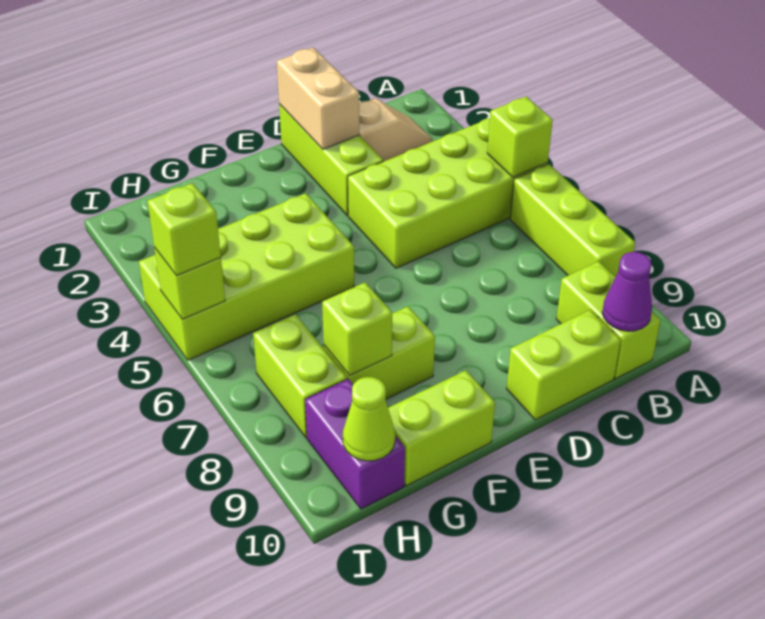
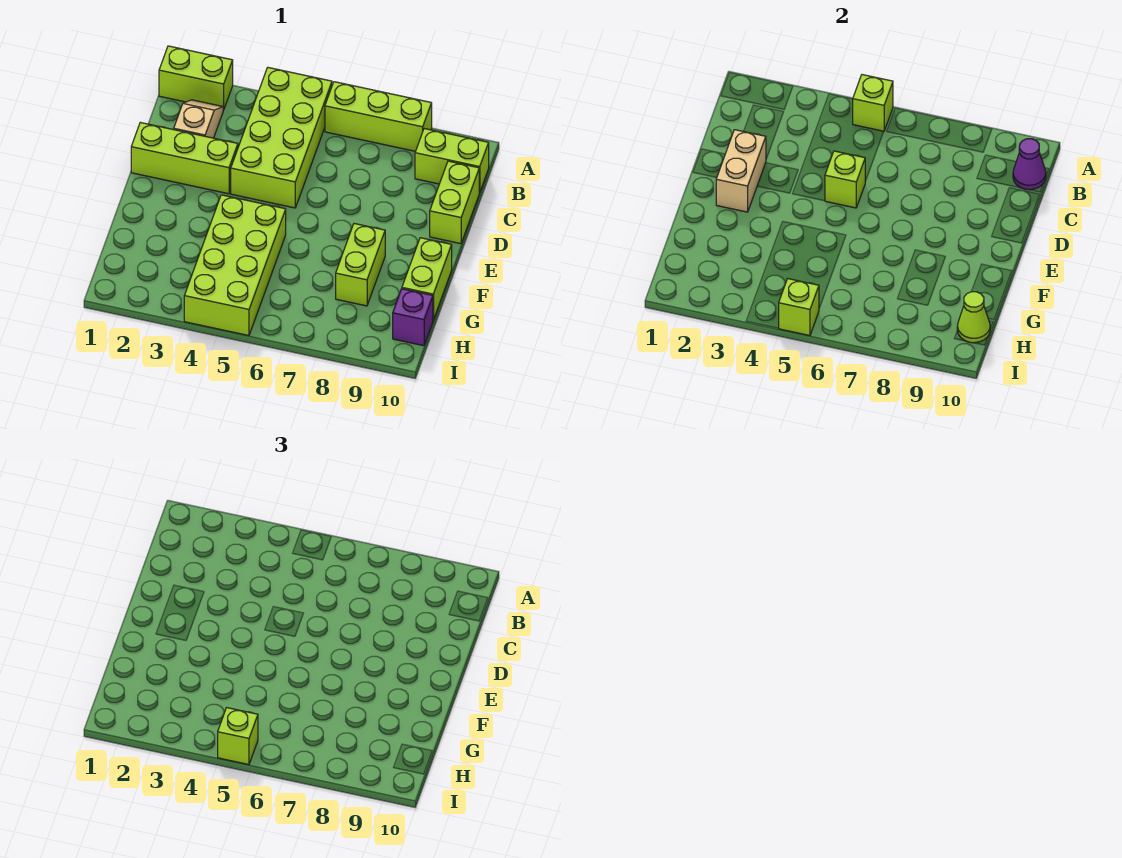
tan 1x2 brick [277,47,359,149] -> tan 1x2 brick turned to [716,130,766,212]
lime 1x1 brick [322,282,392,376] -> lime 1x1 brick moved to [825,151,865,208]
lime 1x2 brick [253,314,347,438] -> lime 1x2 brick moved to [159,46,233,110]
purple 1x2 brick [305,379,405,509] -> purple 1x1 brick [393,289,433,346]

